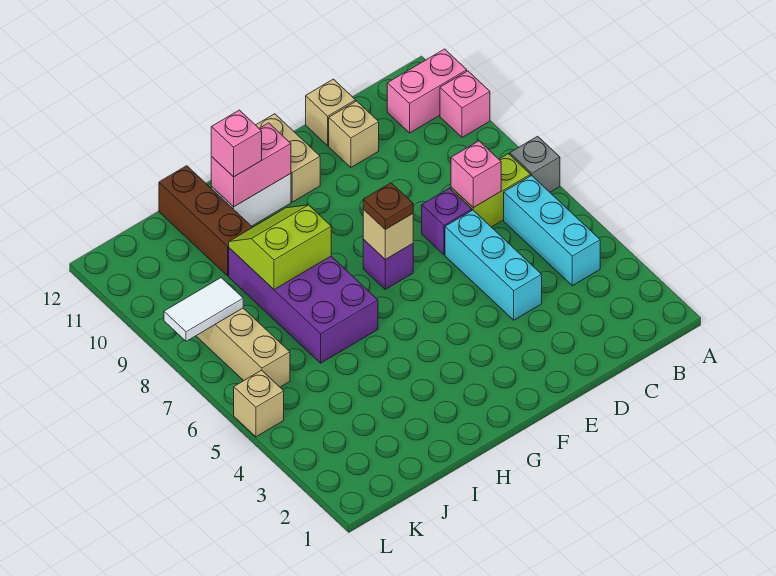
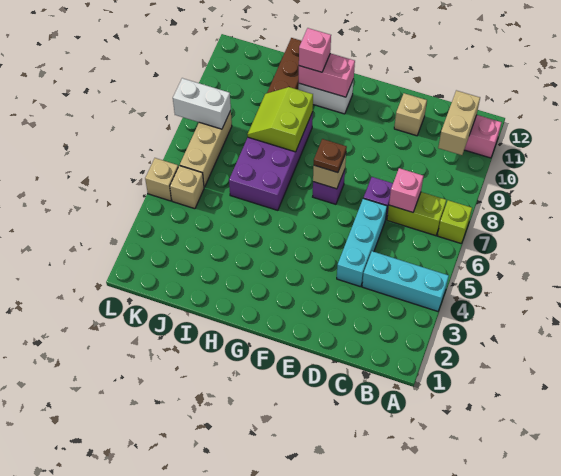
grey 1x1 brick [510,136,560,192] -> lime 1x1 brick [438,200,472,243]
pink 1x1 brick [440,71,490,138] -> none
cyan 1x3 brick [504,175,600,286] -> cyan 1x3 brick turned to [362,251,449,311]
tan 1x1 brick [306,79,356,146] -> tan 1x1 brick moved to [170,165,204,209]
tan 1x2 brick [256,114,320,202] -> tan 1x2 brick moved to [438,90,480,155]
lime 2x2 slope [229,205,331,289] -> lime 2x2 slope turned to [247,87,313,152]
white 1x2 tile [164,278,243,341] -> white 1x2 brick [173,78,231,129]

